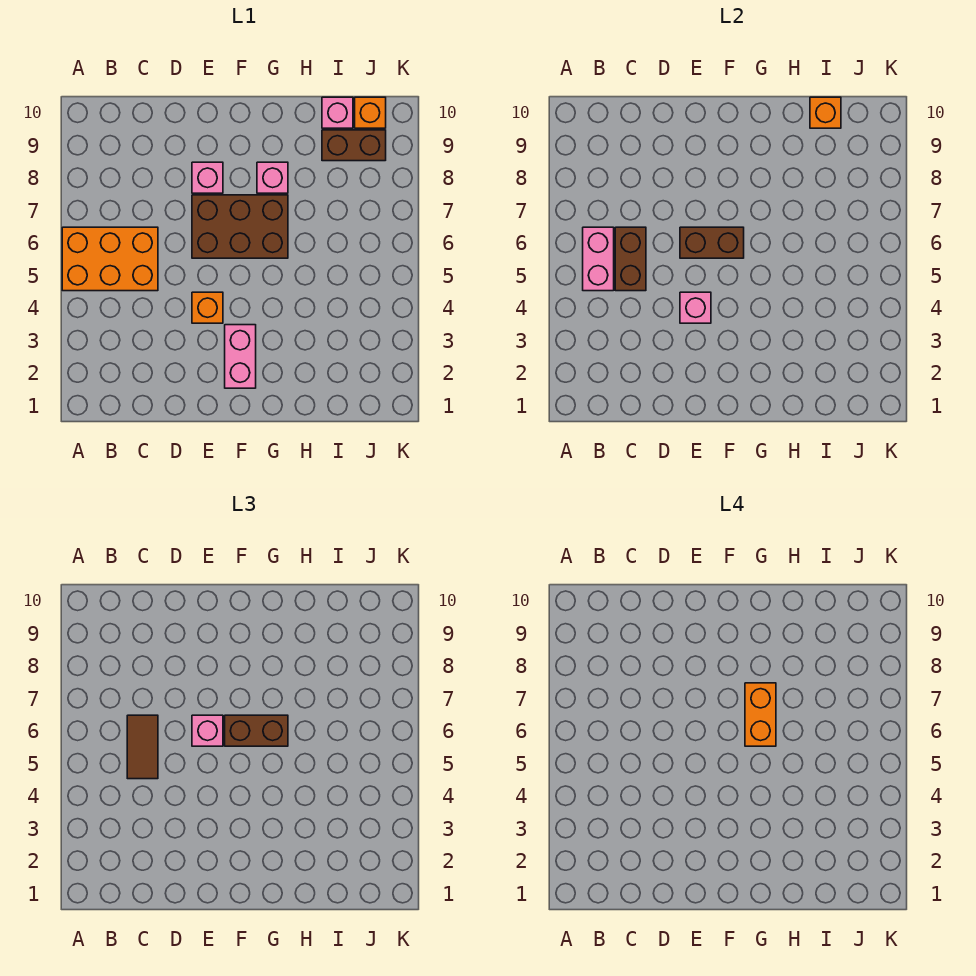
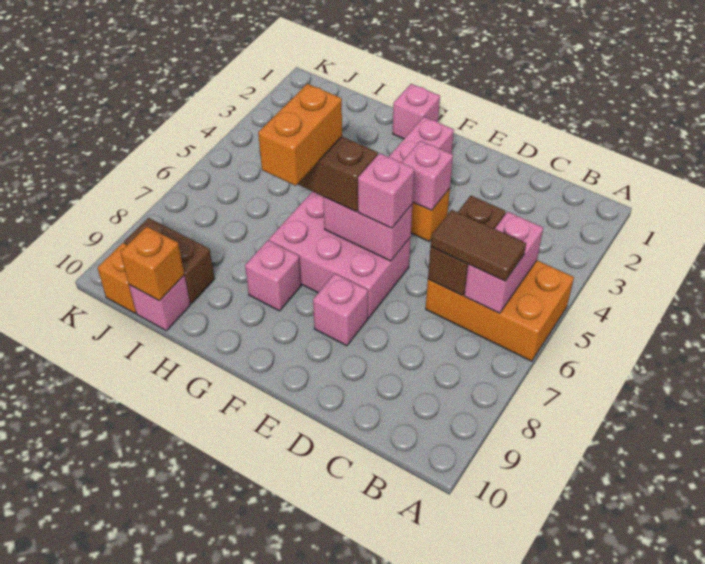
brown 1x2 tile [127,715,158,779] -> brown 1x2 tile turned to [431,210,526,281]
brown 2x3 brick [192,195,288,258] -> pink 2x3 brick [269,191,411,318]
brown 1x2 brick [680,227,744,258] -> pink 1x2 brick [323,197,412,261]
none -> pink 1x1 brick [393,84,440,139]

